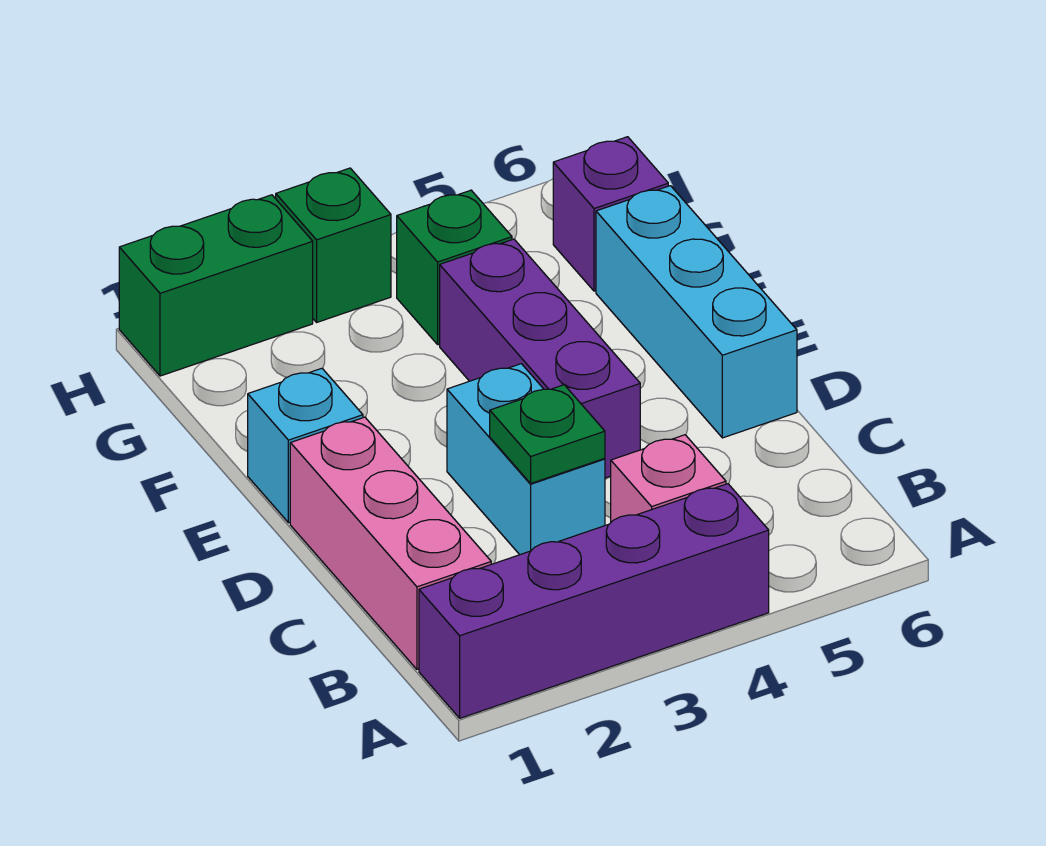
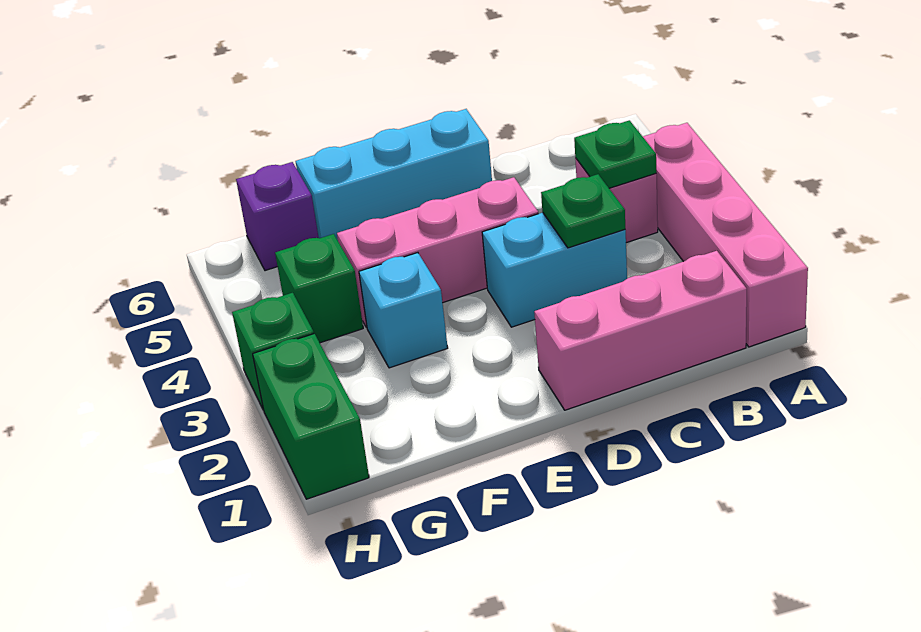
purple 1x4 brick [419,484,769,718] -> pink 1x4 brick [643,123,808,347]
none -> green 1x1 plate [574,120,656,188]
purple 1x3 brick [440,239,640,478] -> pink 1x3 brick [337,177,538,328]
cyan 1x1 brick [248,368,363,523] -> cyan 1x1 brick moved to [359,253,448,368]

